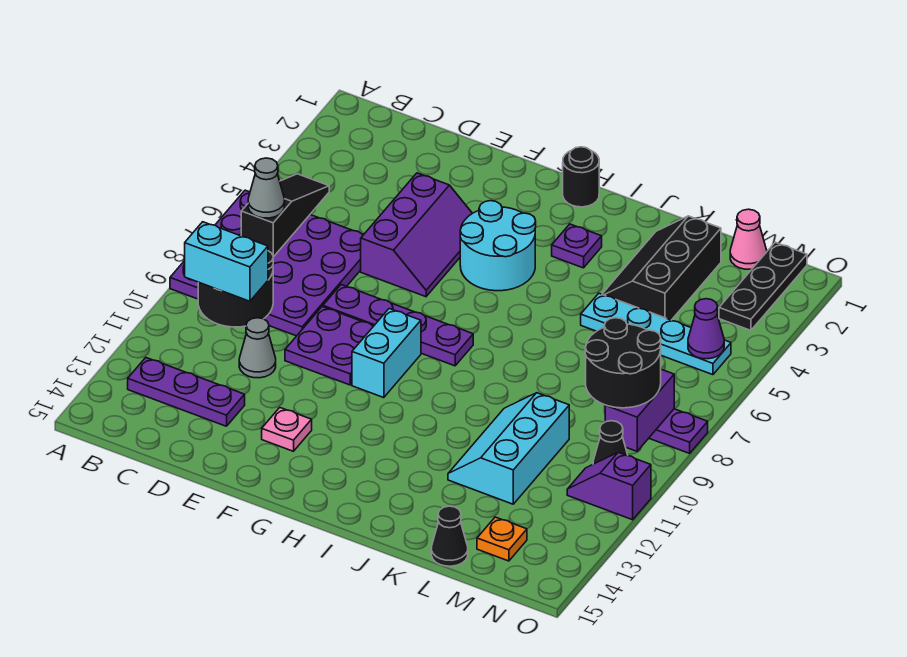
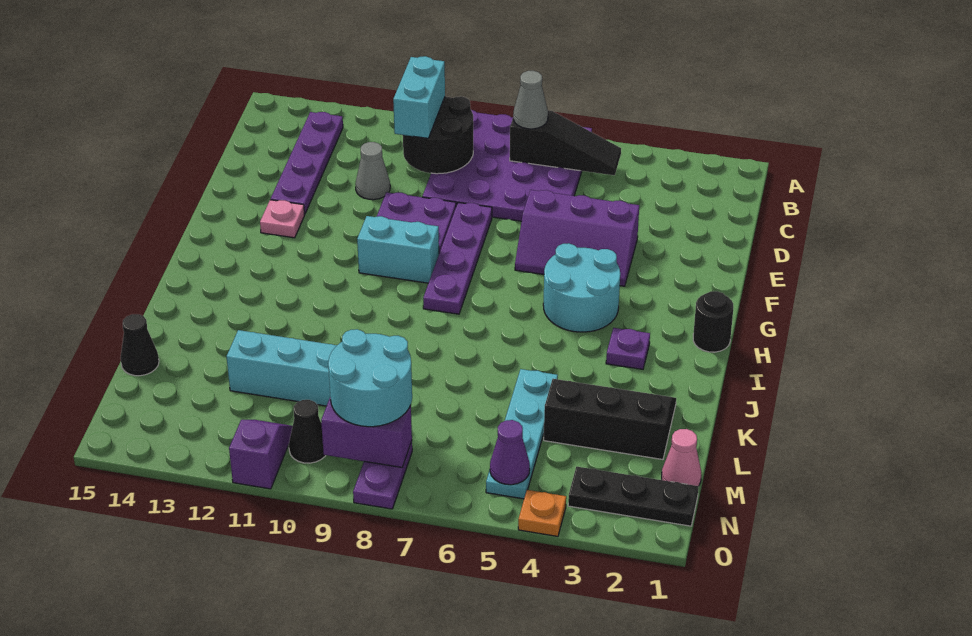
purple 1x3 plate [128,358,245,426] -> purple 1x4 plate [271,112,343,214]
black 2x2 round brick [585,318,661,408] -> cyan 2x2 round brick [328,329,412,427]
orange 1x1 plate [477,517,527,561] -> orange 1x1 plate moved to [518,490,566,536]

